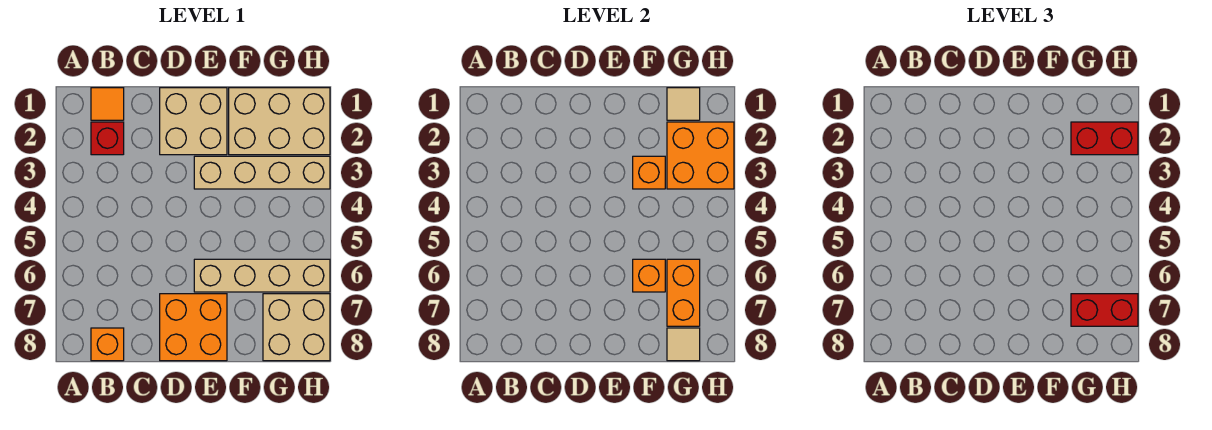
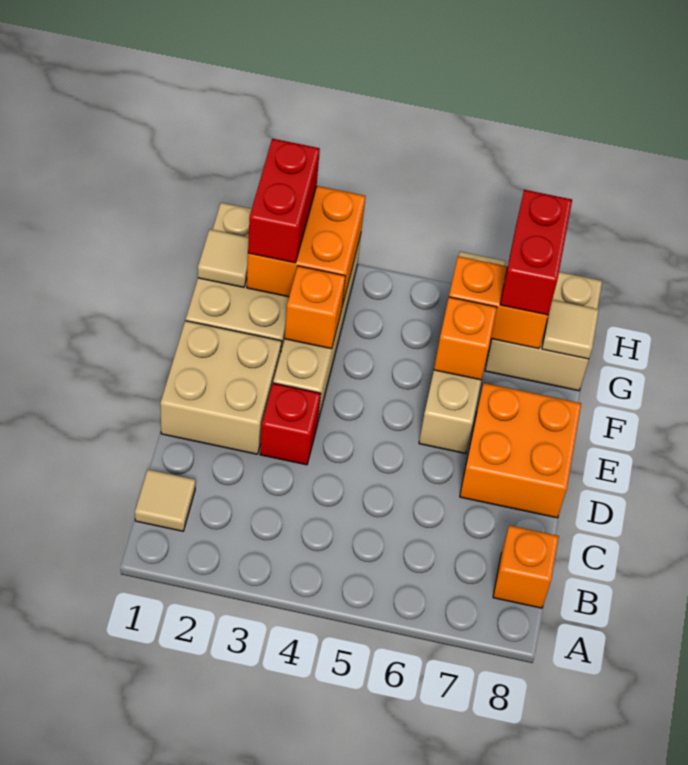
orange 1x1 tile [91,88,124,120] -> tan 1x1 tile [135,470,195,531]
red 1x1 brick [91,122,124,155] -> red 1x1 brick moved to [260,383,321,465]

